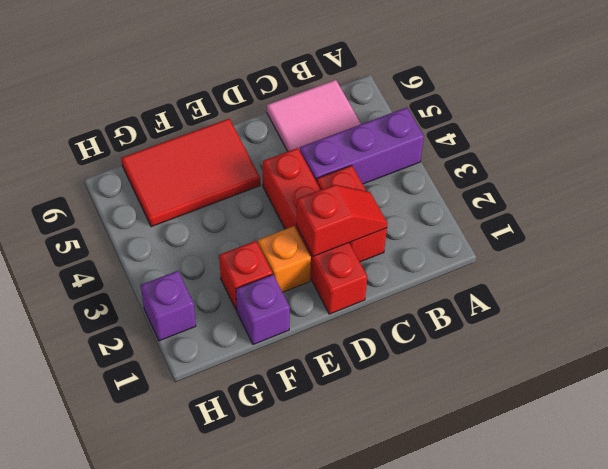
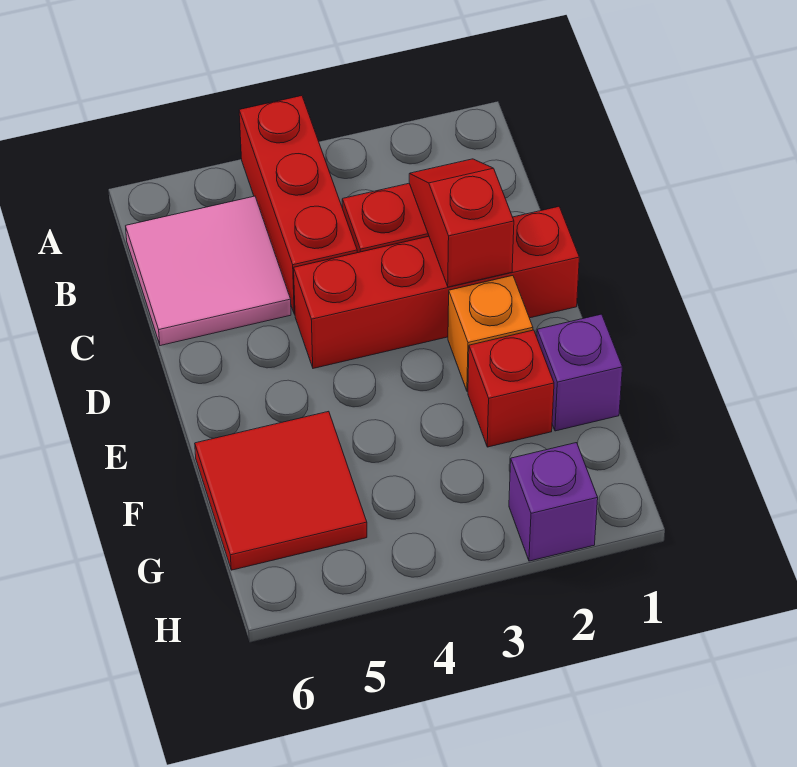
purple 1x3 brick [300,107,424,184] -> red 1x3 brick [239,96,357,314]
red 2x3 tile [121,119,260,227] -> red 2x2 tile [195,411,367,570]

